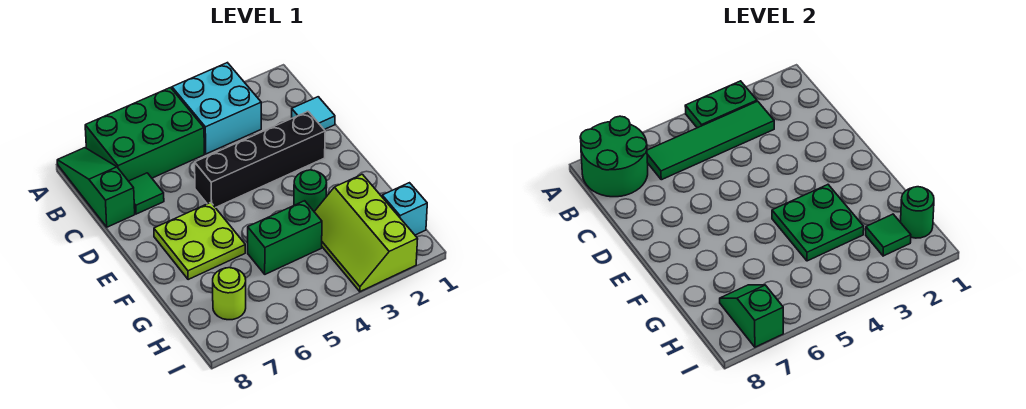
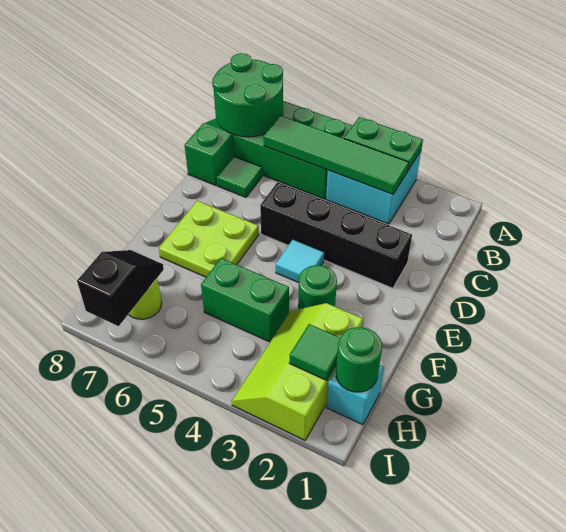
cyan 1x1 tile [292,97,335,130] -> cyan 1x1 tile moved to [276,240,324,283]
green 2x2 plate [772,185,864,261] -> none
green 1x2 slope [720,285,783,347] -> black 1x2 slope [77,250,164,326]

